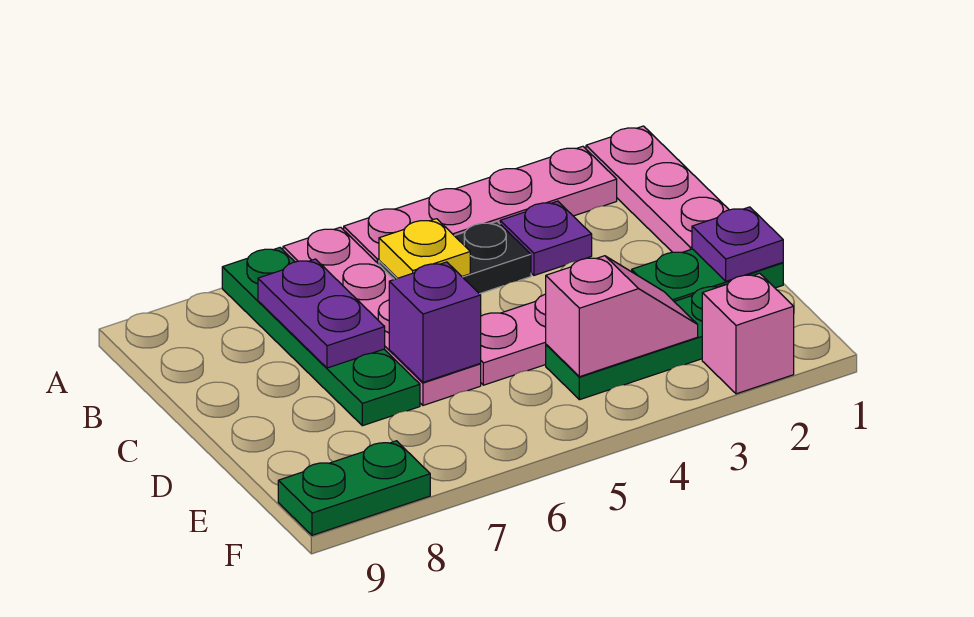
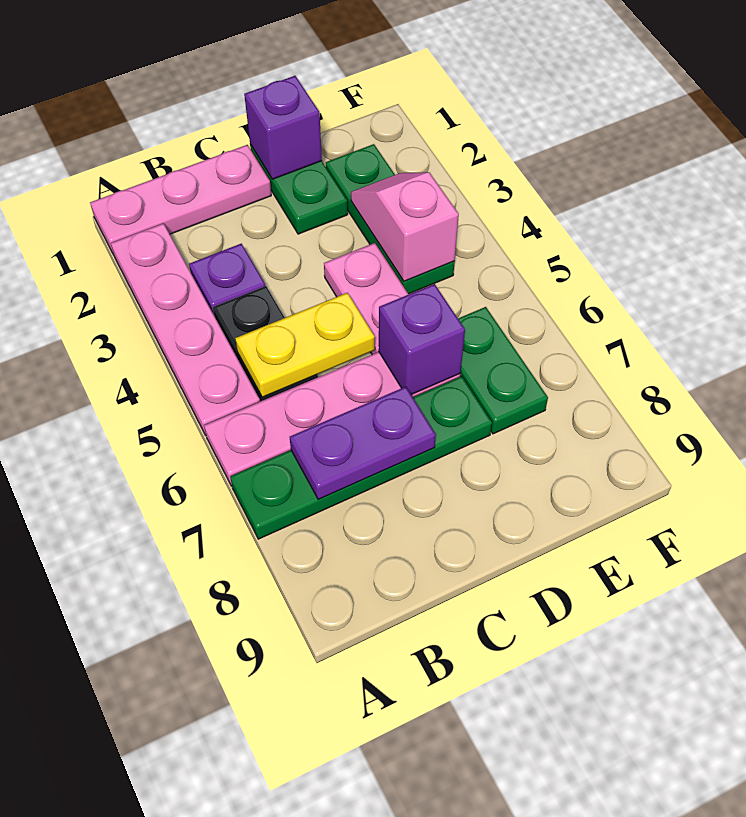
yellow 1x1 plate [379,219,470,278] -> yellow 1x2 plate [235,293,375,397]
purple 1x1 plate [692,207,783,281] -> purple 1x1 brick [244,76,322,179]
pink 1x1 brick [702,273,794,394] -> none
green 1x2 plate [278,441,430,535] -> green 1x2 plate moved to [458,307,548,434]

